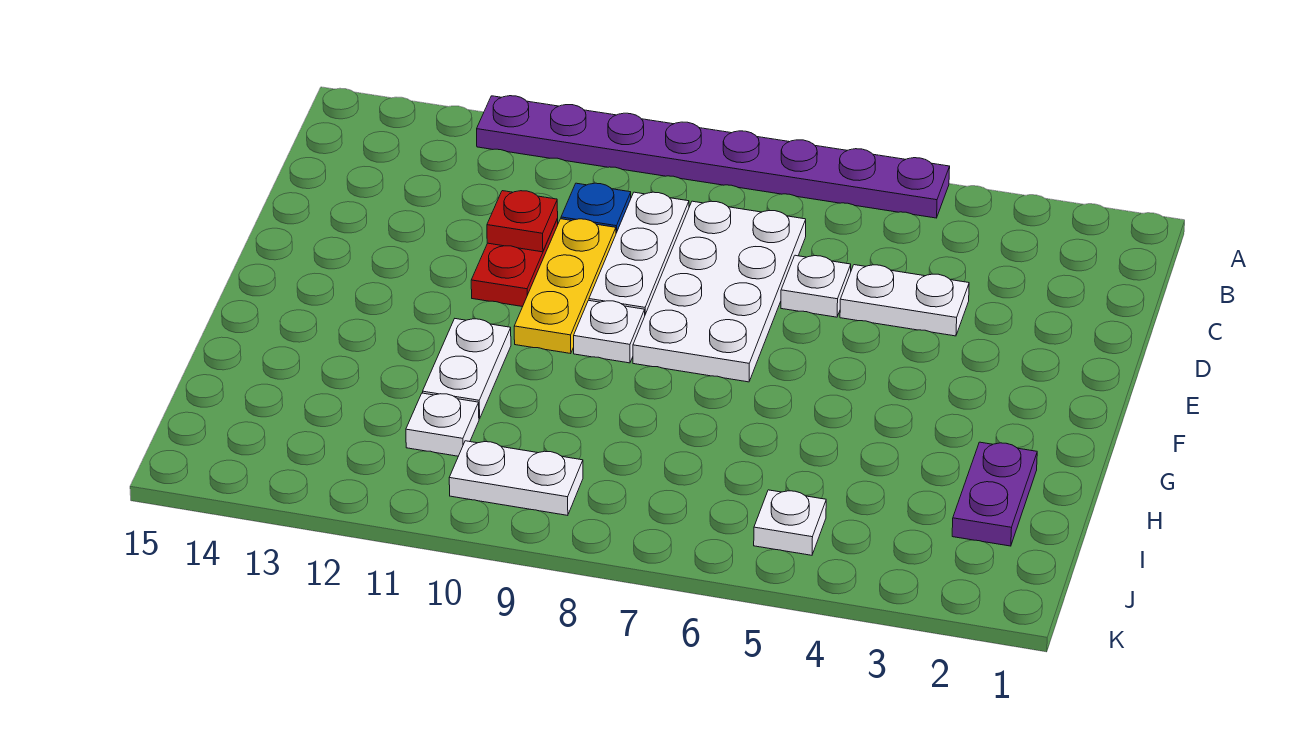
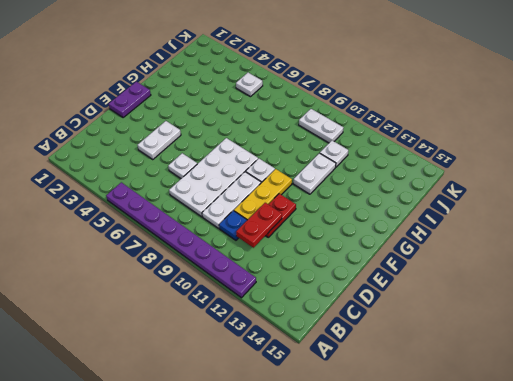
white 1x2 plate [840,265,969,336] -> white 1x2 plate turned to [138,121,181,160]
red 1x1 plate [487,191,558,252] -> red 1x2 plate [236,203,282,248]
purple 1x2 plate [952,442,1037,546] -> purple 1x2 plate moved to [109,82,151,118]

